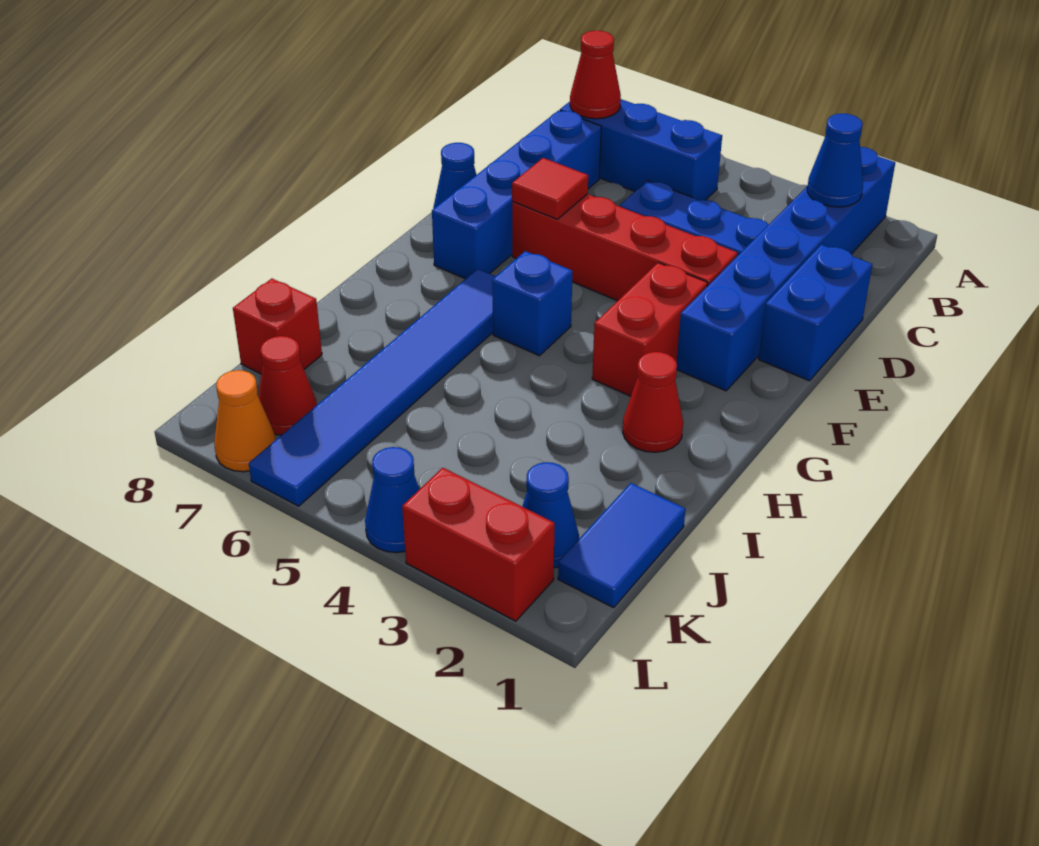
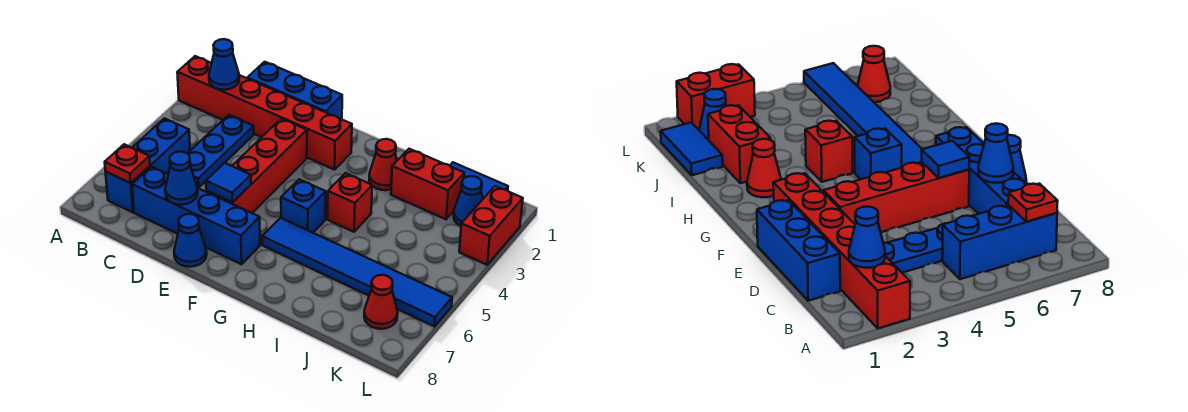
blue 1x6 brick [677,147,895,391] -> red 1x6 brick [177,56,352,170]
red 1x1 cone [570,31,621,119] -> red 1x1 plate [105,144,150,183]
blue 1x2 brick [759,245,872,381] -> blue 1x3 brick [247,62,342,119]
red 1x1 tile [512,158,588,219] -> blue 1x1 tile [206,163,251,202]
red 1x2 brick [592,263,708,396] -> red 1x2 brick moved to [391,149,464,219]
red 1x1 brick [233,279,322,374] -> red 1x1 brick moved to [328,173,372,232]
blue 1x1 cone [365,447,419,553] -> blue 1x1 cone moved to [165,152,198,205]
orange 1x1 cone [214,370,276,472] -> none

